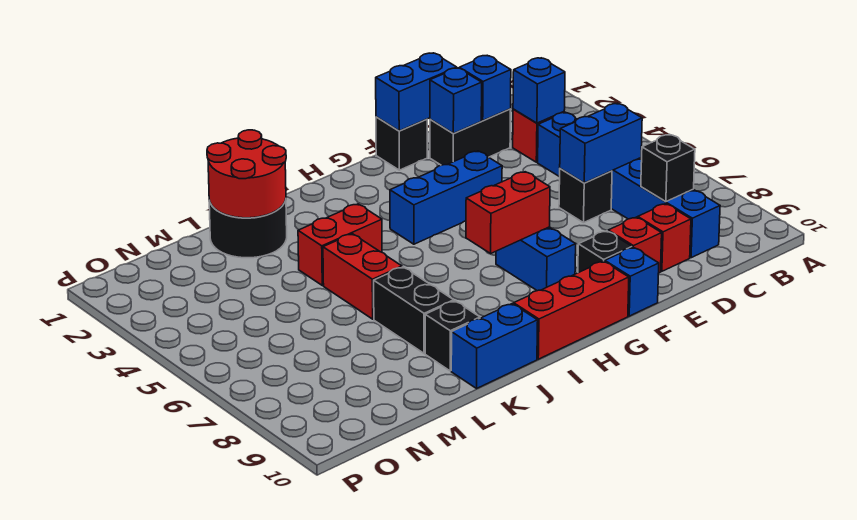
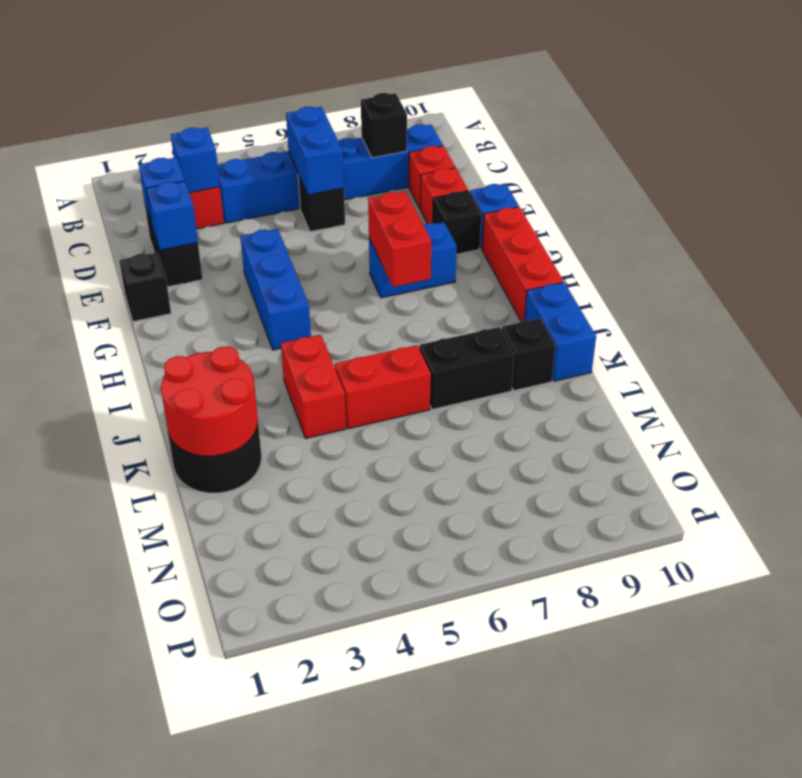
blue 1x2 brick [376,53,457,131] -> none

